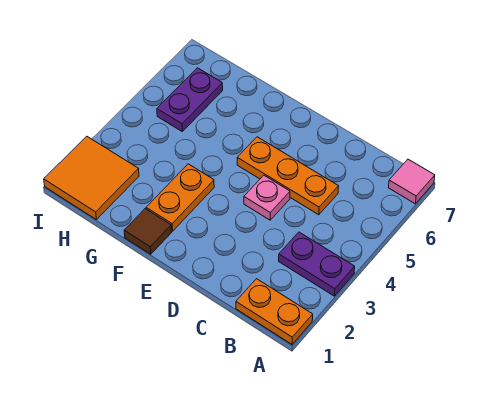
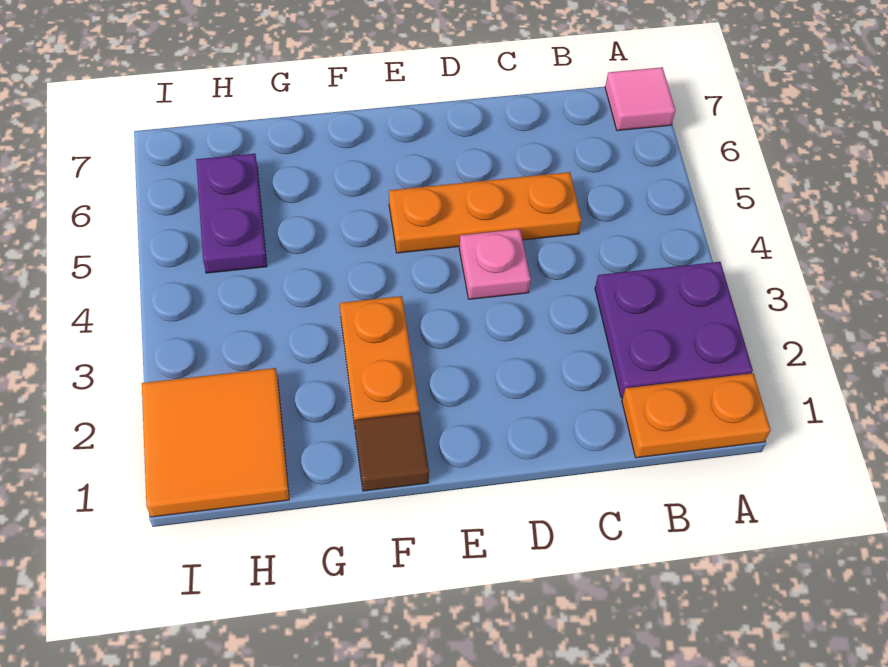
purple 1x2 plate [279,232,355,296] -> purple 2x2 plate [595,262,753,398]

